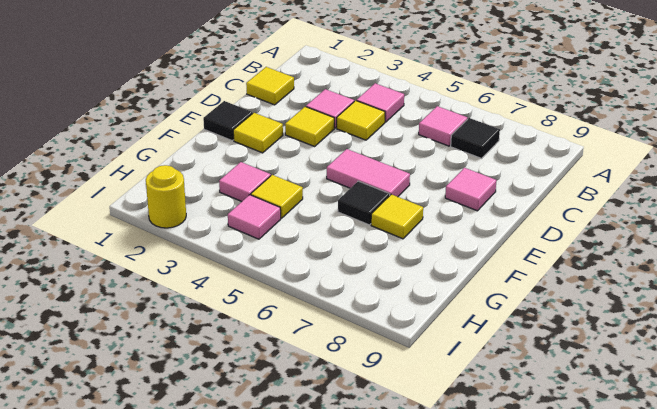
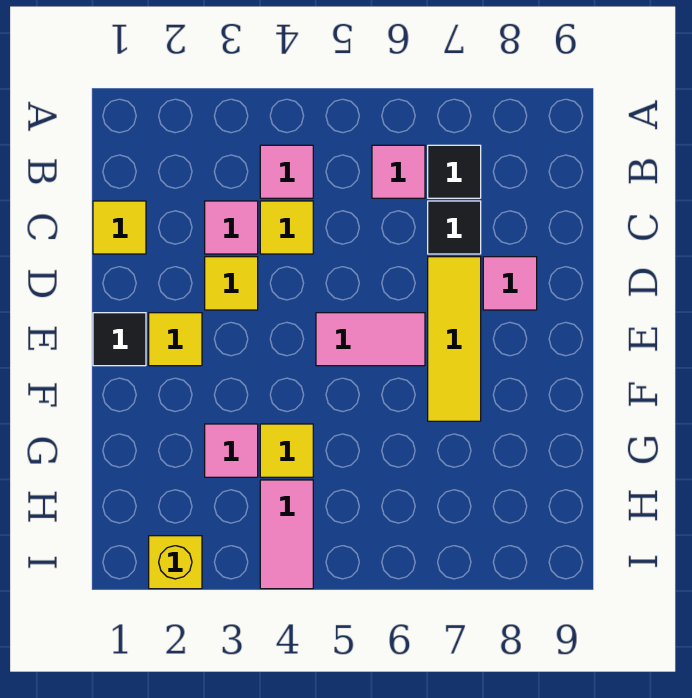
black 1x1 tile [338,181,390,225] -> black 1x1 tile moved to [428,201,481,254]
yellow 1x1 tile [371,194,423,239] -> yellow 1x3 tile [428,257,481,421]
pink 1x1 tile [228,195,281,239] -> pink 1x2 tile [260,480,313,589]
yellow 1x1 round brick [146,165,186,228] -> yellow 1x1 brick [149,536,202,589]

